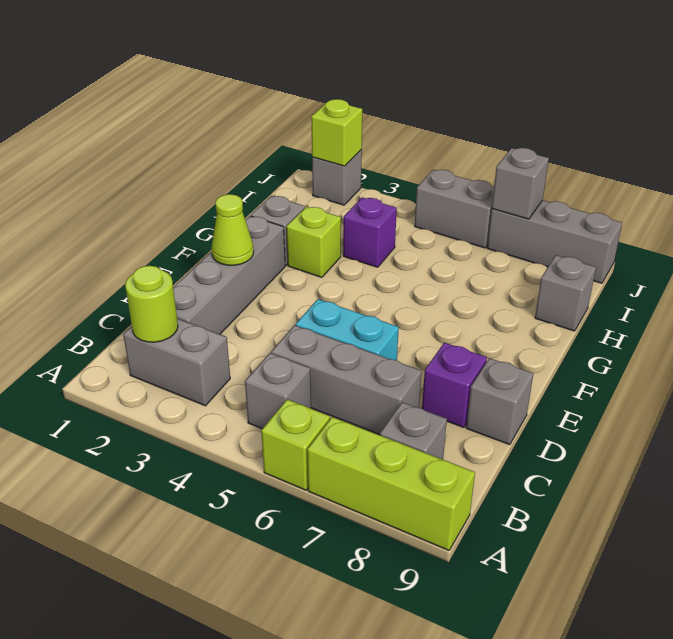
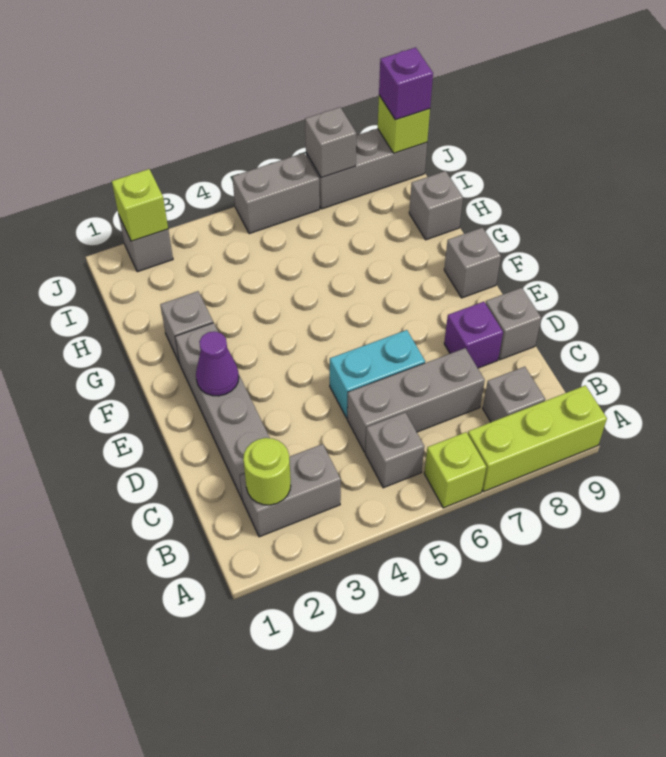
lime 1x1 cone [211,194,254,265] -> purple 1x1 cone [196,332,239,396]
none -> grey 1x1 brick [444,228,501,298]
lime 1x1 brick [286,207,341,277] -> lime 1x1 brick moved to [378,95,430,153]
purple 1x1 brick [343,197,397,267] -> purple 1x1 brick moved to [379,47,433,120]

